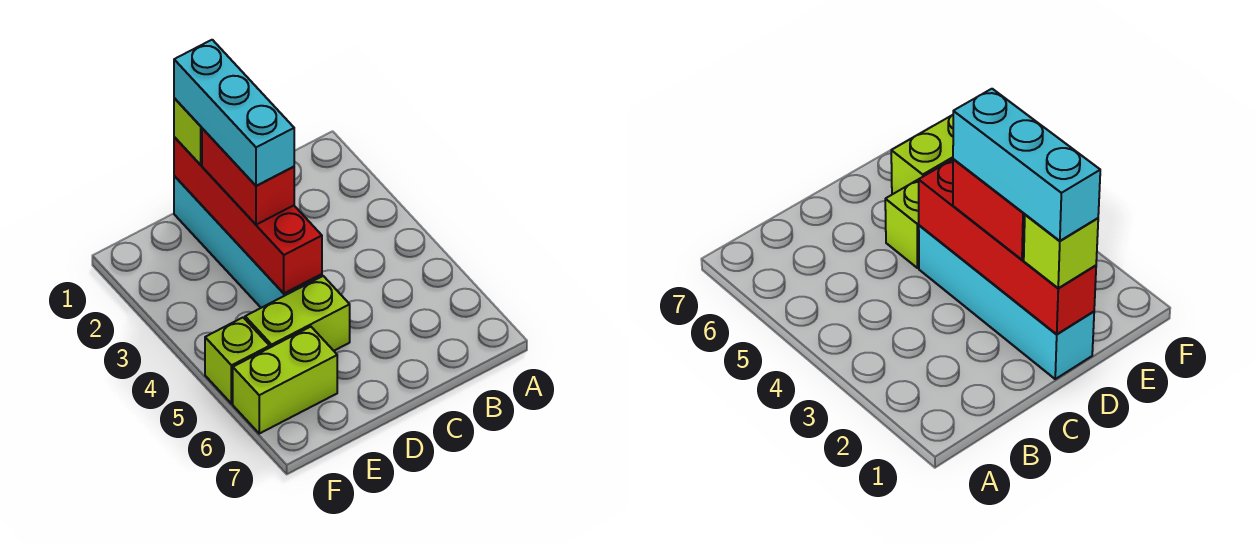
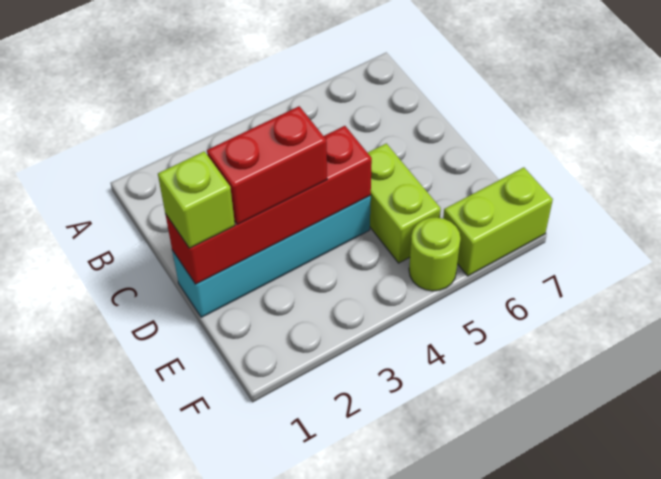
cyan 1x3 brick [174,40,294,186] -> none
lime 1x2 brick [233,327,337,434] -> lime 1x2 brick turned to [443,167,553,276]
lime 1x1 brick [205,318,270,404] -> lime 1x1 round brick [409,217,461,291]

